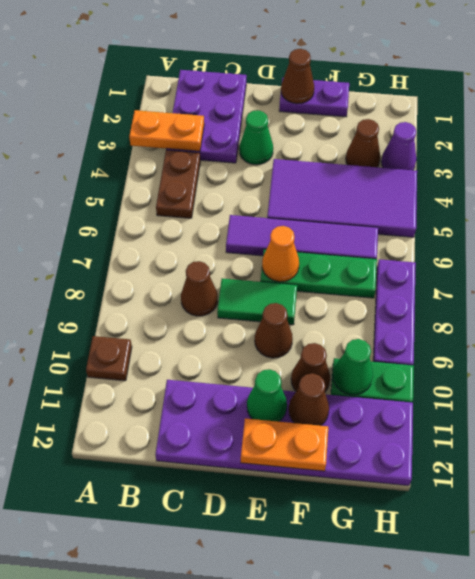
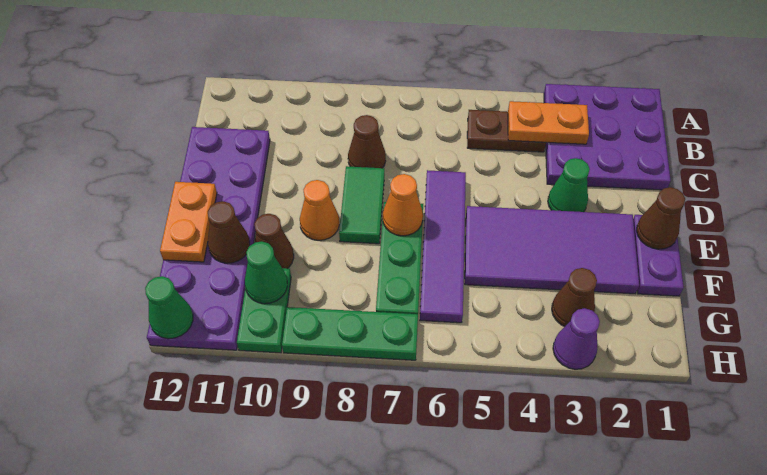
orange 1x2 plate [129,110,204,151] -> orange 1x2 plate turned to [508,101,589,144]
brown 1x1 plate [86,336,132,381] -> none
purple 2x3 plate [166,70,247,163] -> purple 3x3 plate [544,84,671,190]
purple 2x4 tile [267,159,417,237] -> purple 2x4 tile turned to [465,206,639,294]
brown 1x1 cone [255,303,293,358] -> orange 1x1 cone [300,180,339,240]
green 1x1 cone [247,369,287,422] -> green 1x1 cone moved to [145,276,193,339]
purple 1x3 plate [373,259,416,365] -> green 1x3 plate [282,307,418,360]

